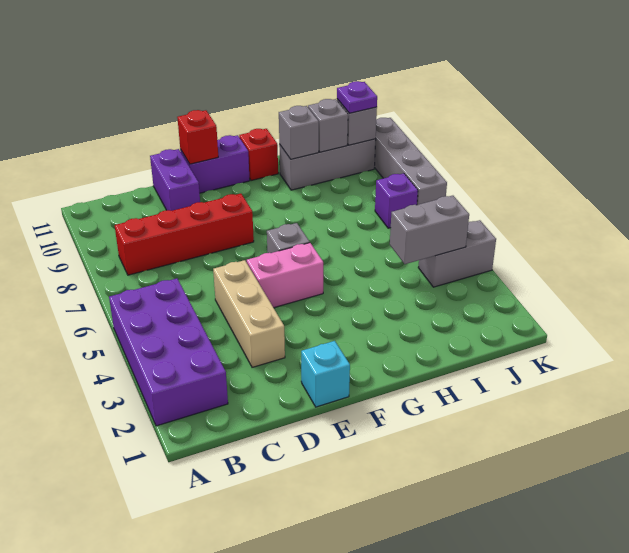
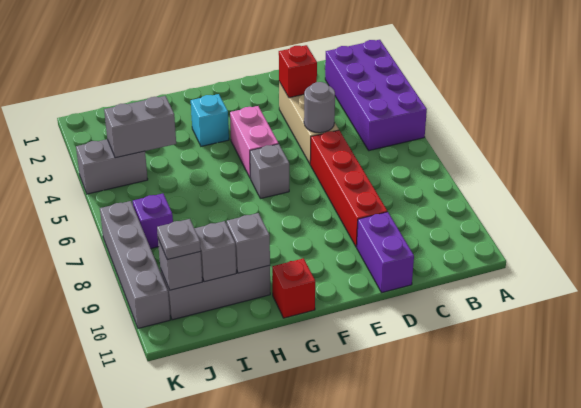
red 1x4 brick [115,194,254,275] -> red 1x4 brick turned to [310,130,387,247]
none -> grey 1x1 round brick [304,82,335,133]
cyan 1x1 brick [301,341,350,407] -> cyan 1x1 brick moved to [191,94,229,146]
pink 1x2 brick [247,243,323,308] -> pink 1x2 brick turned to [230,106,279,177]
purple 1x2 brick [180,135,250,193] -> none
red 1x1 brick [177,110,218,164] -> red 1x1 brick moved to [279,45,317,98]
purple 1x1 plate [337,81,377,113] -> grey 1x1 plate [157,219,201,260]

